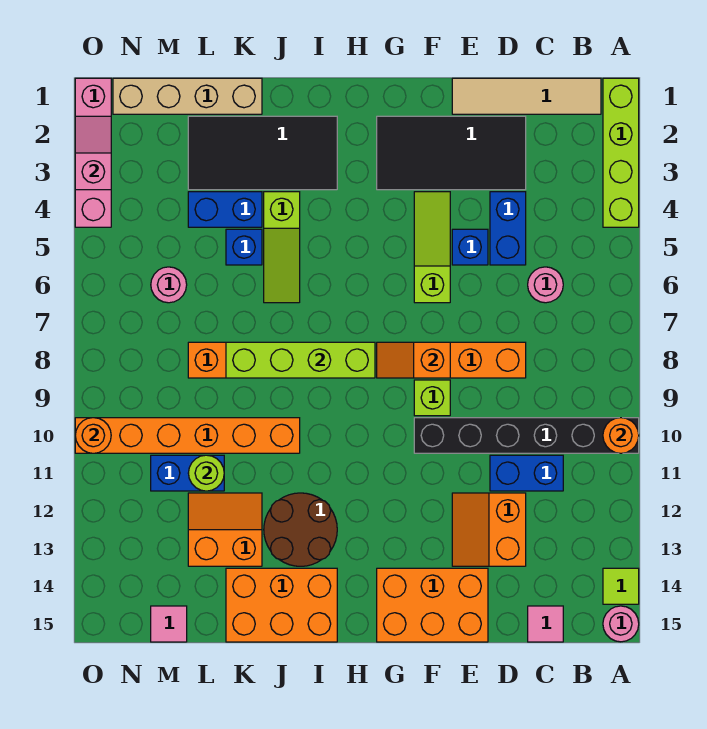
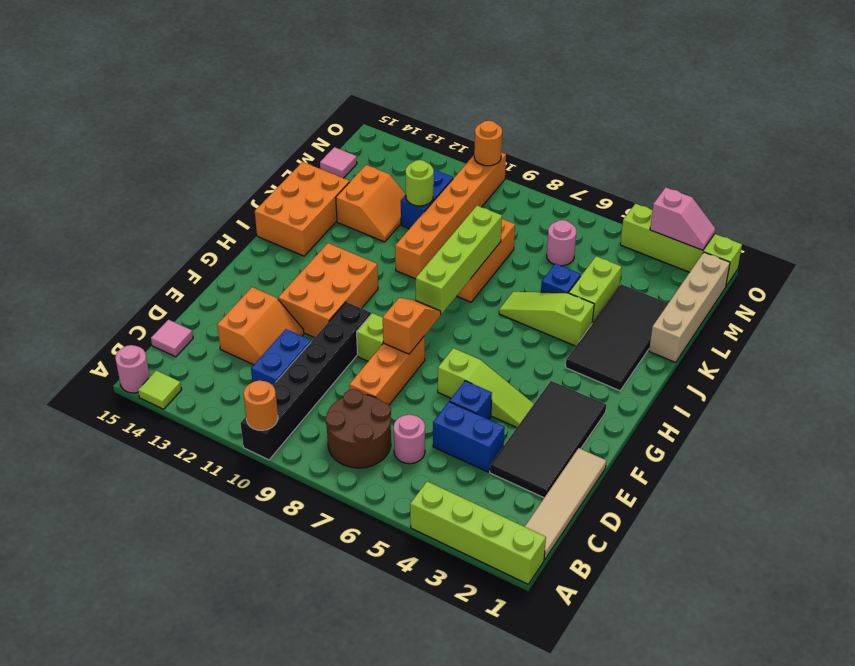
orange 2x2 slope [452,493,526,566] -> orange 2x2 slope turned to [217,287,304,365]
orange 2x3 brick [377,568,488,642] -> orange 2x3 brick moved to [278,243,378,338]
brown 2x2 round brick [264,493,337,566] -> brown 2x2 round brick moved to [325,389,391,468]
blue 1x2 brick [188,192,262,227] -> lime 1x2 brick [569,256,622,323]
pink 1x4 brick [75,78,111,227] -> lime 1x4 brick [620,204,742,286]

